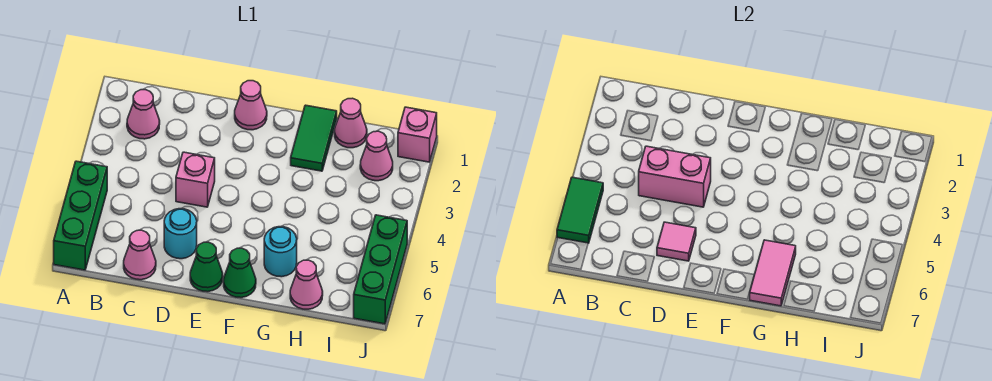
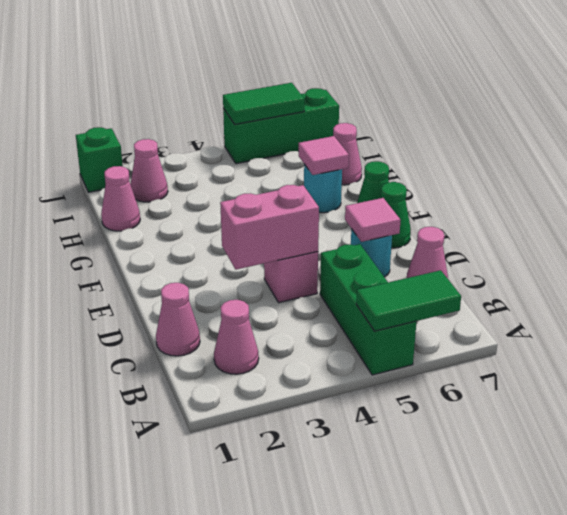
green 1x3 brick [54,161,107,270] -> green 1x3 brick turned to [320,244,416,375]
pink 1x2 brick [639,146,711,207] -> pink 1x2 brick turned to [220,185,319,269]
pink 1x1 cone [235,81,267,130] -> pink 1x1 cone moved to [156,283,200,356]
green 1x2 tile [291,105,337,171] -> green 1x2 tile moved to [223,83,305,124]
pink 1x2 tile [750,240,796,306] -> pink 1x1 tile [298,136,349,175]
pink 1x1 brick [398,107,437,162] -> green 1x1 brick [76,127,123,192]

